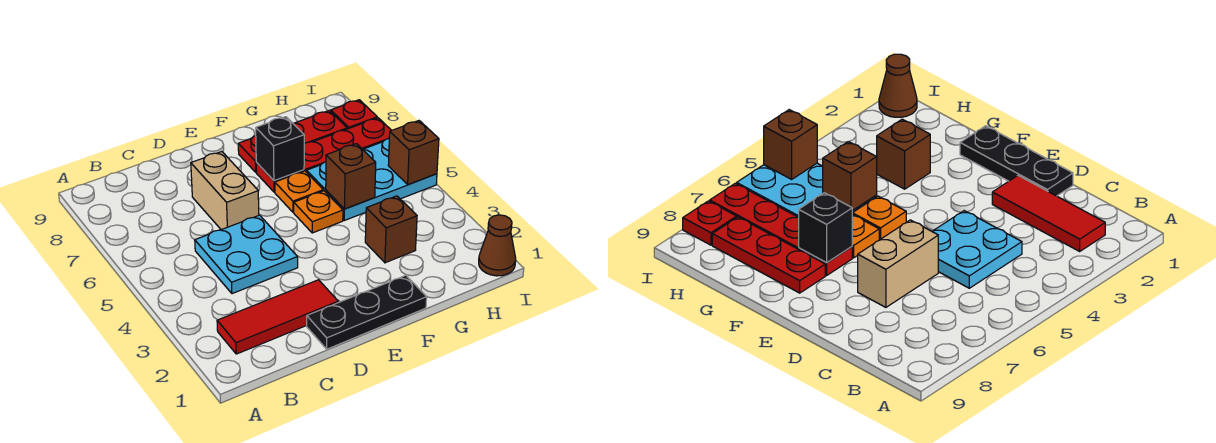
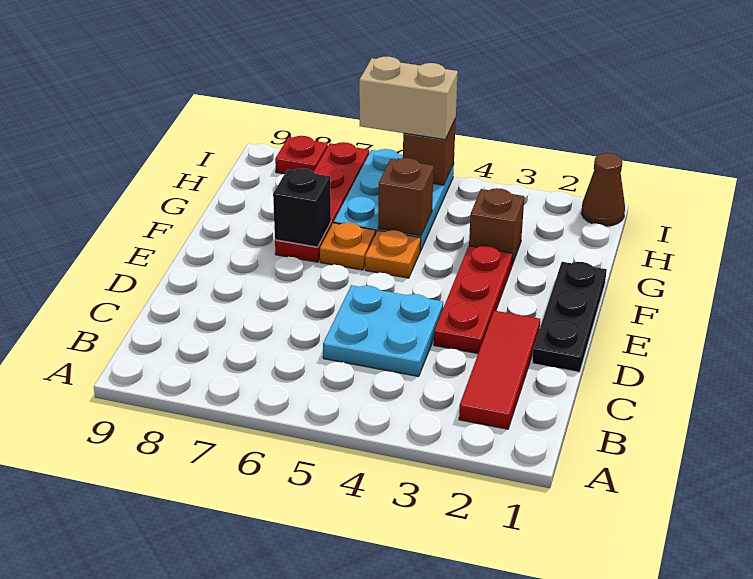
tan 1x2 brick [191,152,259,230] -> tan 1x2 brick moved to [359,57,458,140]
red 1x3 plate [238,111,347,172] -> red 1x3 plate moved to [434,246,512,354]

